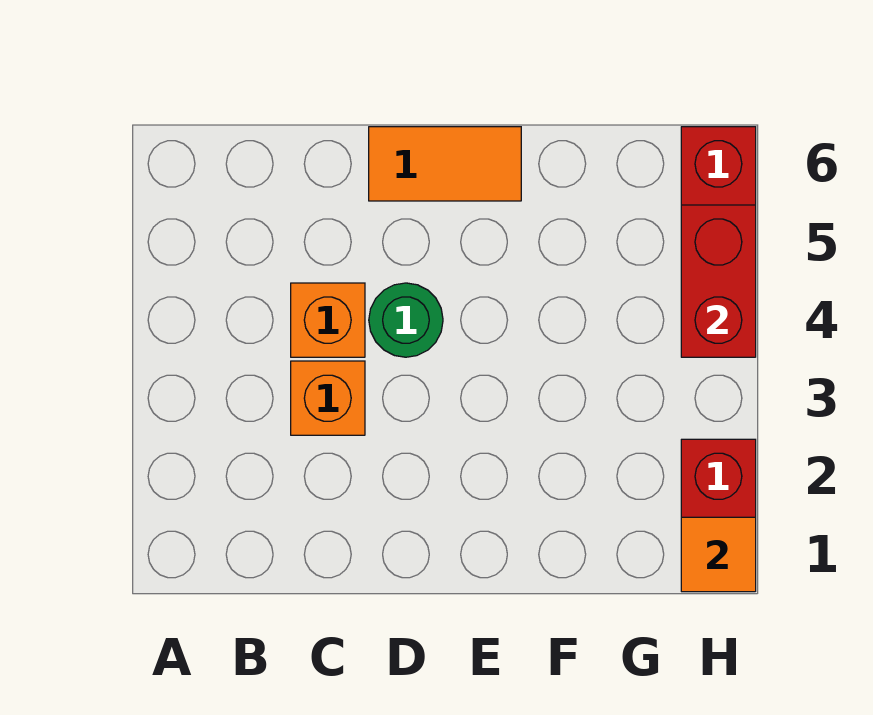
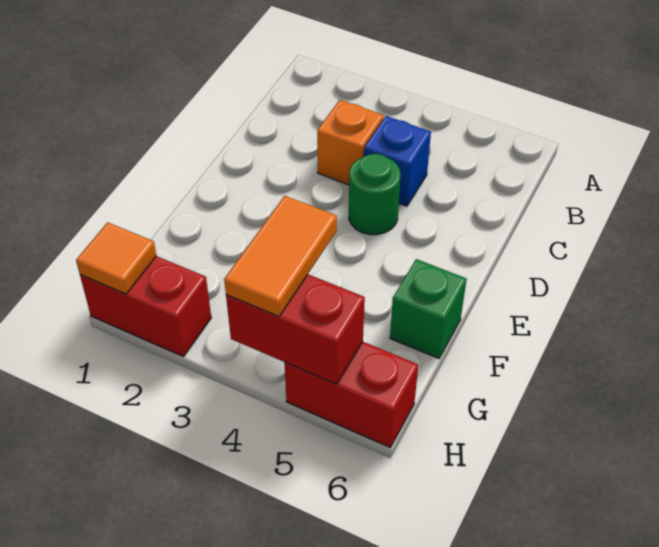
orange 1x1 brick [291,283,365,357] -> blue 1x1 brick [364,116,431,206]
orange 1x2 tile [369,127,521,201] -> orange 1x2 tile moved to [224,196,337,316]
none -> green 1x1 brick [390,259,467,358]

